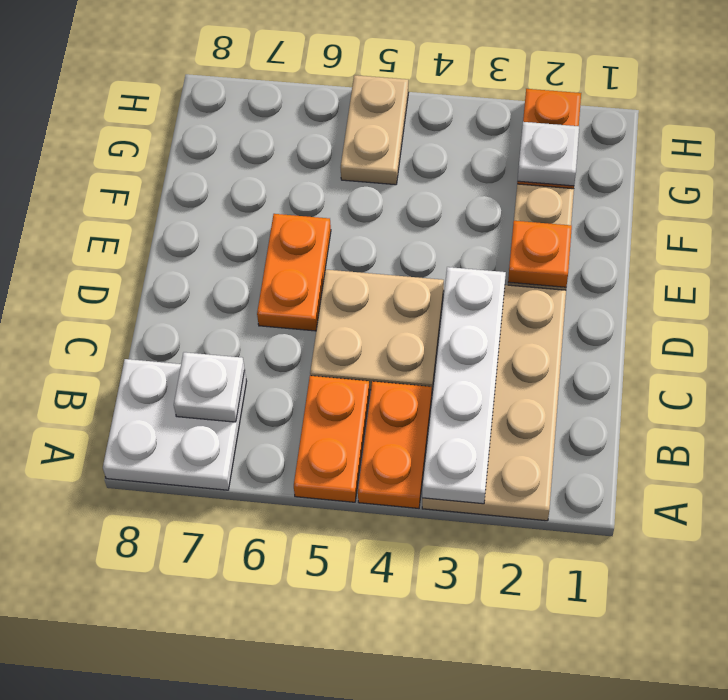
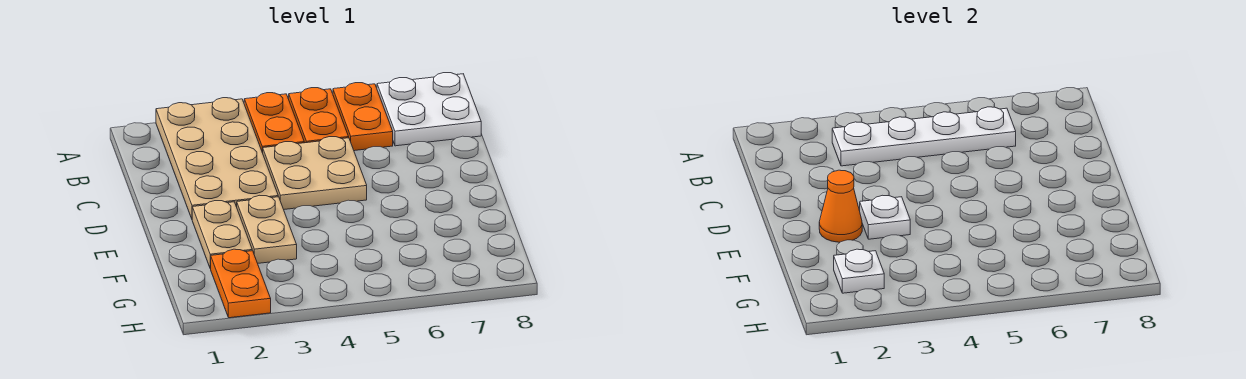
white 1x4 plate [422,267,506,504] -> white 1x4 plate turned to [832,107,1016,166]
white 1x1 plate [174,352,245,422] -> white 1x1 plate moved to [860,195,910,239]
orange 1x2 plate [257,214,331,331] -> orange 1x2 plate moved to [333,83,393,151]
orange 1x1 plate [508,221,572,287] -> orange 1x1 cone [819,170,862,242]
tan 1x2 plate [341,75,409,185] -> tan 1x2 plate moved to [237,195,297,263]

